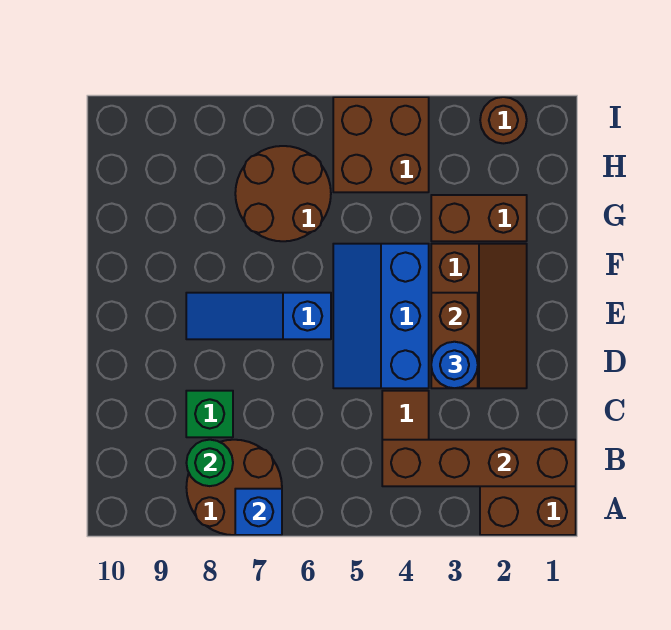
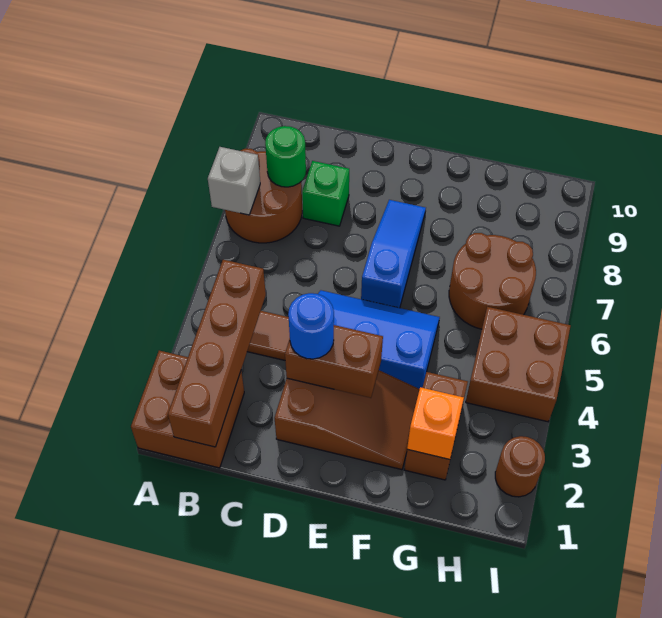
blue 1x1 brick [235,489,282,535] -> grey 1x1 brick [208,147,260,215]
brown 2x3 slope [431,244,527,388] -> brown 2x3 slope turned to [275,370,420,470]
none -> orange 1x1 brick [407,387,464,460]

